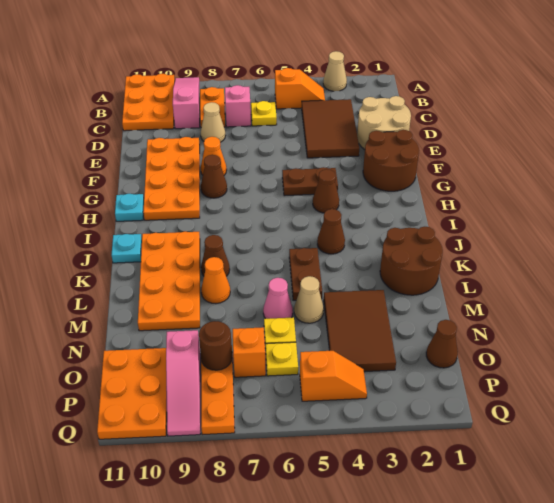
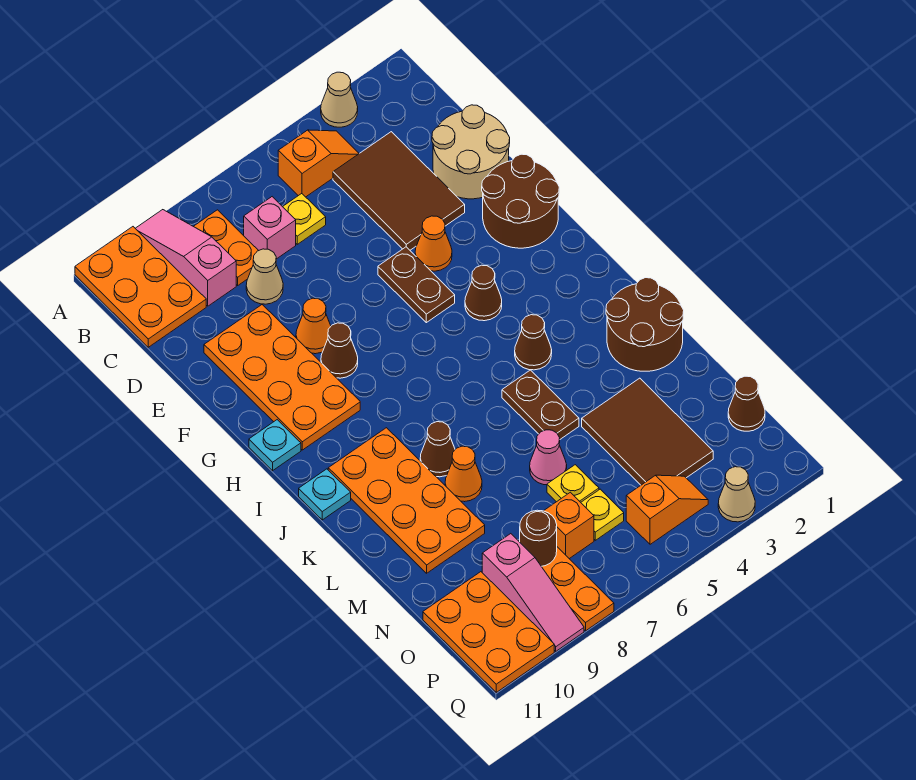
none -> orange 1x1 cone [415,216,452,271]
brown 1x2 plate [282,167,338,196] -> brown 1x2 plate turned to [378,247,455,323]
tan 1x1 cone [294,276,324,323] -> tan 1x1 cone moved to [718,467,755,522]

